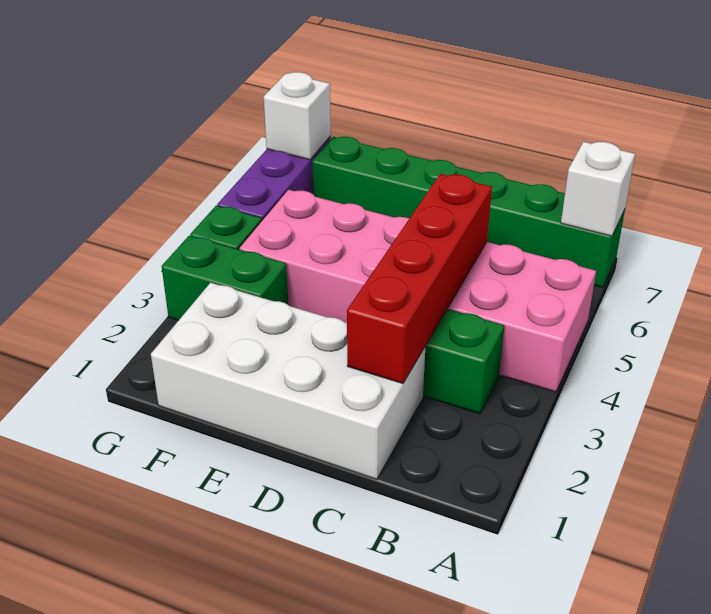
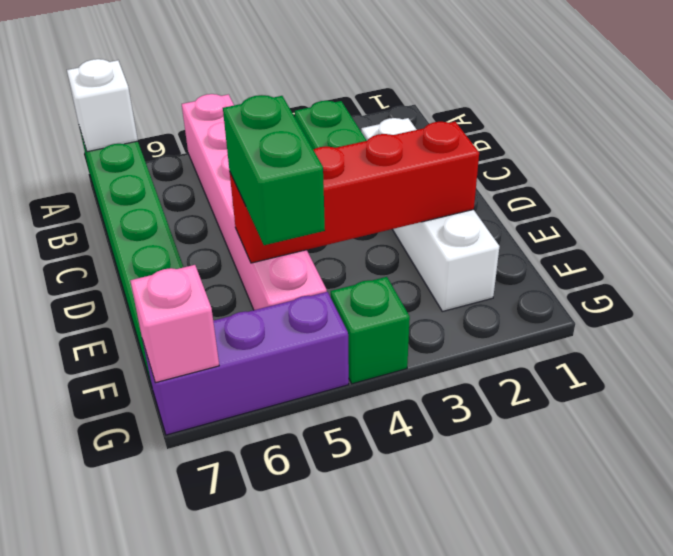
pink 2x6 brick [239,190,596,392] -> pink 1x6 brick [182,94,327,310]
white 2x4 brick [151,283,425,479] -> white 1x4 brick [361,118,500,311]
red 1x4 brick [347,174,492,384] -> red 1x4 brick moved to [230,122,479,263]
green 1x2 brick [162,236,288,320] -> green 1x2 brick moved to [223,95,325,245]
white 1x1 brick [264,72,331,160] -> pink 1x1 brick [130,265,219,383]

